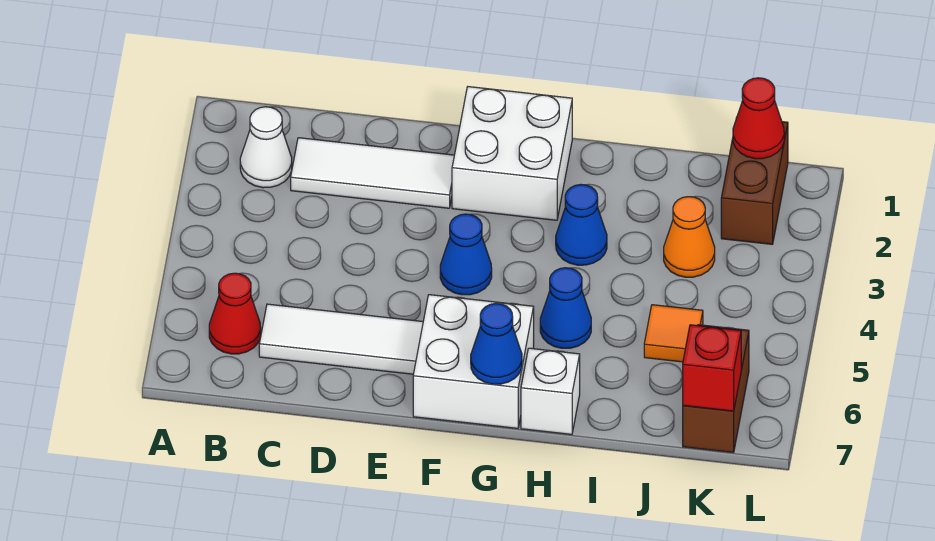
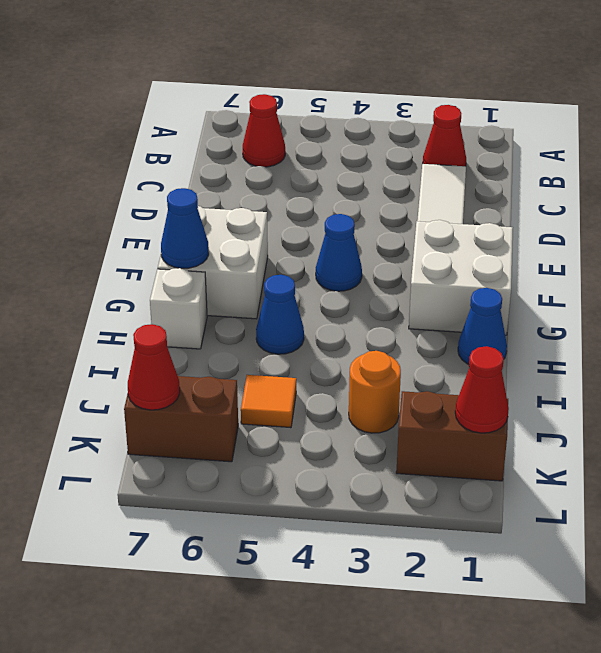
white 1x1 cone [240,107,292,188] -> red 1x1 cone [423,105,466,166]
white 1x3 tile [259,304,423,374] -> none
blue 1x1 cone [556,185,607,265] -> blue 1x1 cone moved to [458,288,507,364]
orange 1x1 cone [664,197,715,277] -> orange 1x1 round brick [349,351,401,433]
red 1x1 brick [683,325,741,411] -> red 1x1 cone [128,324,180,410]

